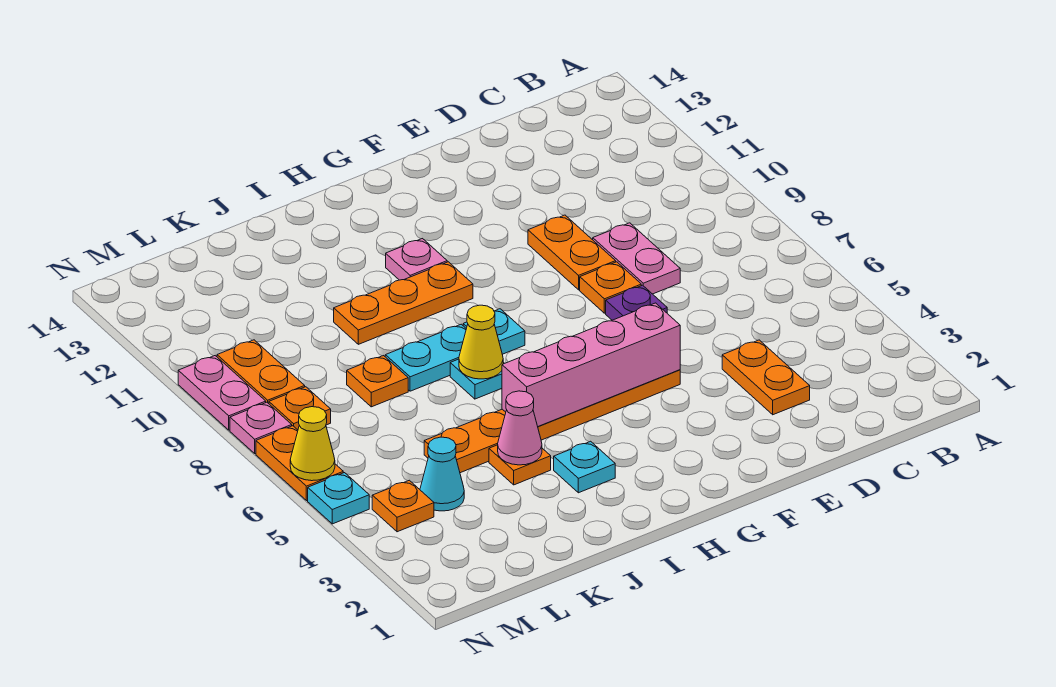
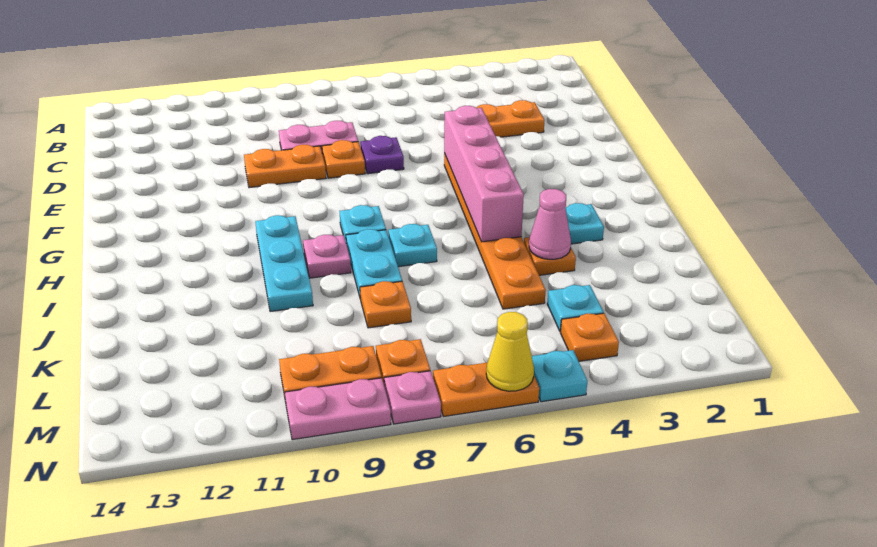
orange 1x3 plate [334,262,473,344] -> cyan 1x3 plate [255,215,313,312]
pink 1x1 plate [386,239,447,280] -> pink 1x1 plate moved to [303,235,351,278]
yellow 1x1 cone [459,305,503,379] -> none
cyan 1x1 cone [420,437,464,511] -> cyan 1x1 plate [547,285,604,332]

